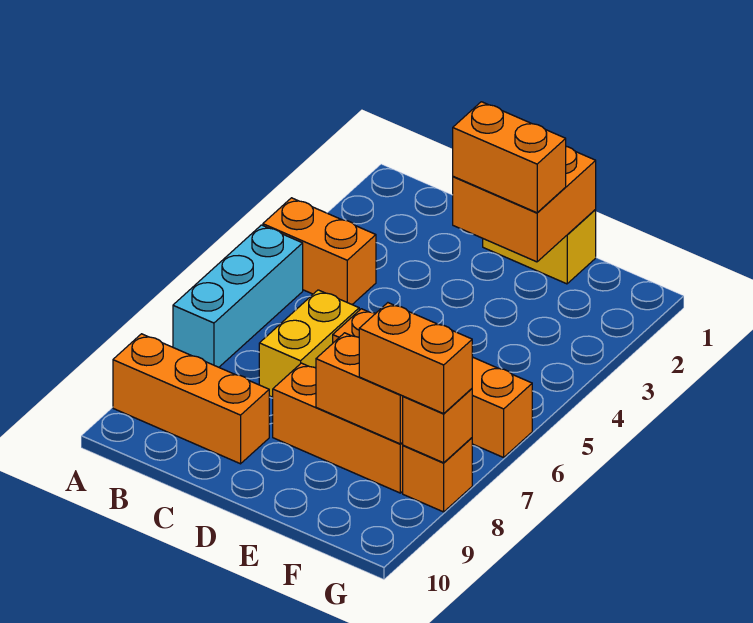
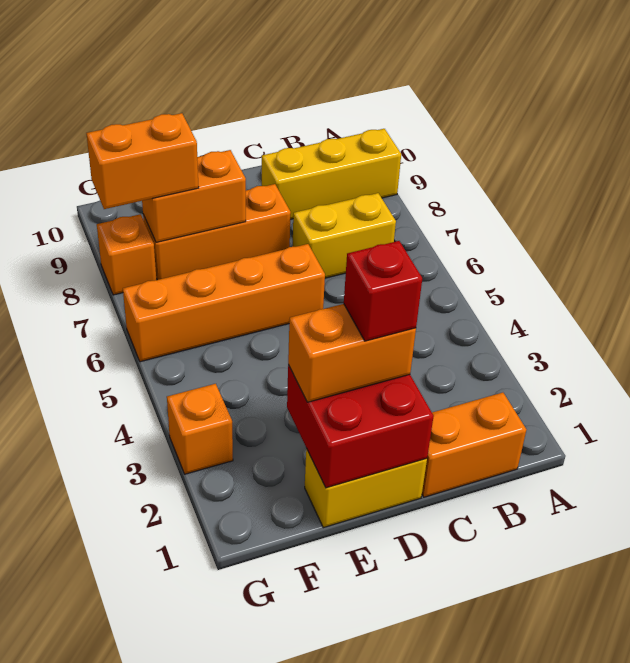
orange 1x2 brick [263,198,376,304] -> orange 1x2 brick moved to [422,393,526,497]
cyan 1x3 brick [173,225,303,367] -> none
orange 1x3 brick [113,334,269,464] -> yellow 1x3 brick [262,129,401,219]
yellow 1x2 brick [259,290,359,397] -> yellow 1x2 brick turned to [292,193,396,278]
orange 2x2 brick [453,146,596,262] -> red 2x2 brick [287,365,434,488]
none -> red 1x1 brick [344,241,422,341]
orange 1x1 brick [402,389,472,463] -> orange 1x1 brick moved to [167,384,233,474]

